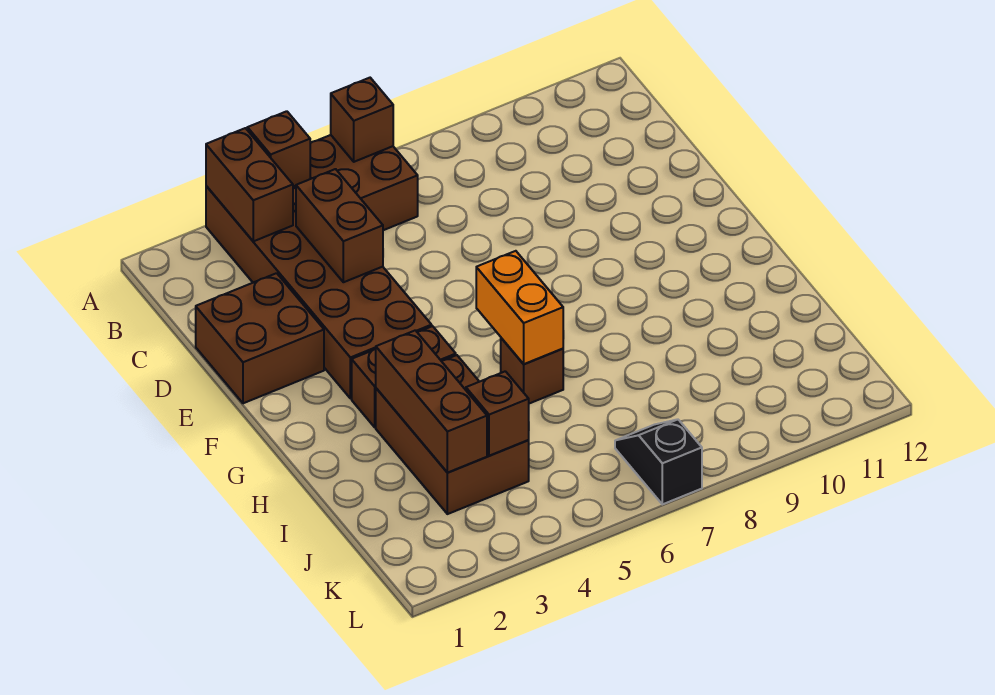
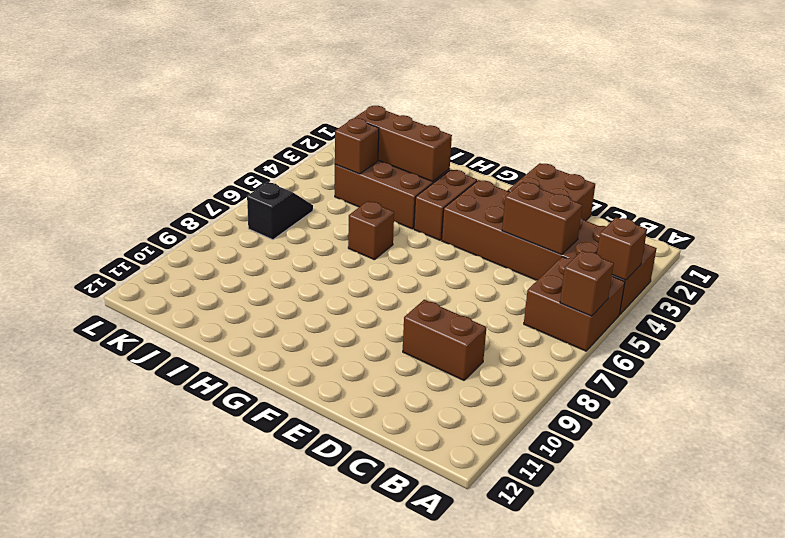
brown 1x2 brick [206,128,293,241] -> brown 1x2 brick moved to [403,300,486,380]
orange 1x2 brick [476,251,563,364] -> none
black 1x2 slope [615,419,702,504] -> black 1x2 slope turned to [247,182,313,240]

